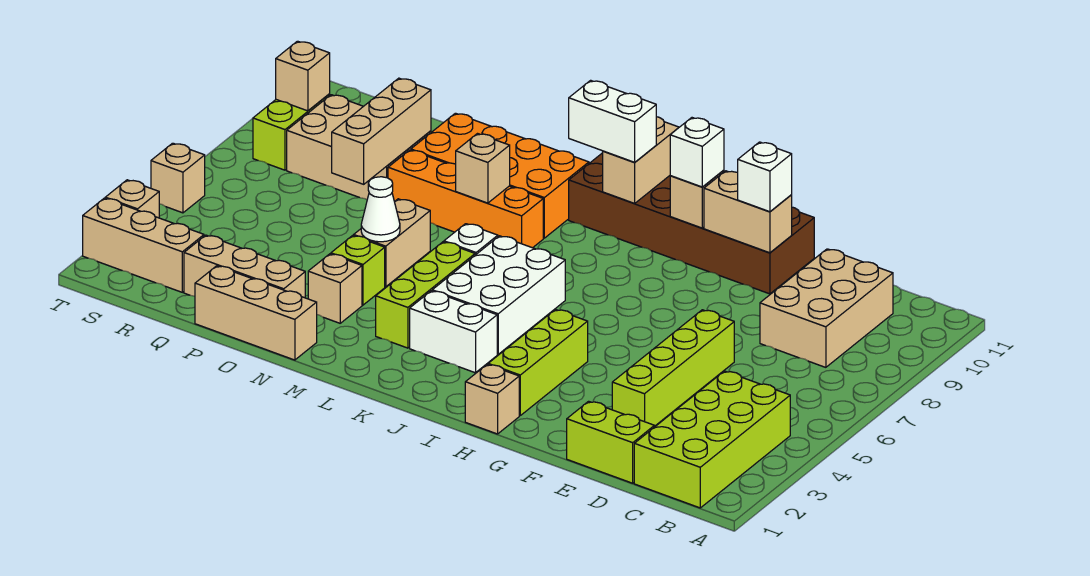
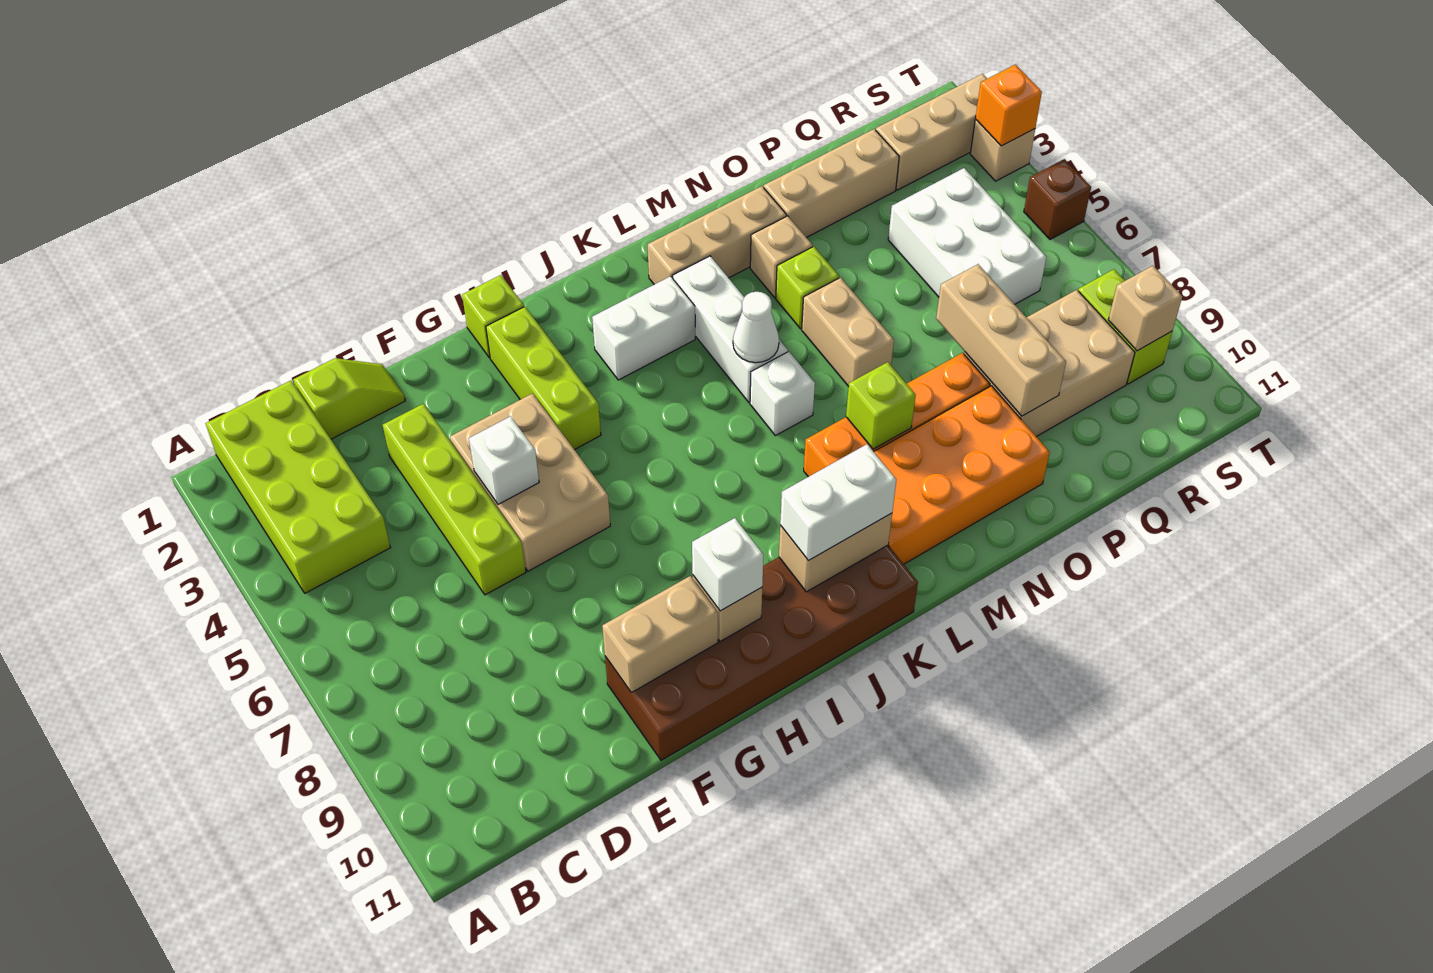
tan 2x3 brick [760,249,893,367] -> tan 2x3 brick moved to [450,393,610,571]
lime 1x2 brick [567,401,654,483] -> lime 1x2 slope [293,358,405,439]
white 1x1 brick [738,142,792,212] -> white 1x1 brick moved to [469,416,539,504]
tan 1x1 brick [465,364,519,434] -> lime 1x1 brick [462,275,524,358]
white 2x3 brick [432,236,565,354] -> white 2x3 brick moved to [888,168,1046,304]
tan 1x2 brick [603,117,679,204] -> tan 1x2 brick turned to [779,513,892,592]
lime 1x3 brick [376,242,475,348] -> white 1x3 brick [673,256,788,402]
tan 1x1 brick [456,134,510,203] -> lime 1x1 brick [846,362,916,449]
tan 1x3 brick [195,266,317,360] -> tan 1x3 brick moved to [648,186,786,284]
white 1x1 cone [361,177,400,242] -> white 1x1 cone moved to [733,292,779,363]
none -> orange 1x1 brick [975,65,1042,146]
tan 1x1 brick [151,143,205,213] -> brown 1x1 brick [1024,159,1091,240]

